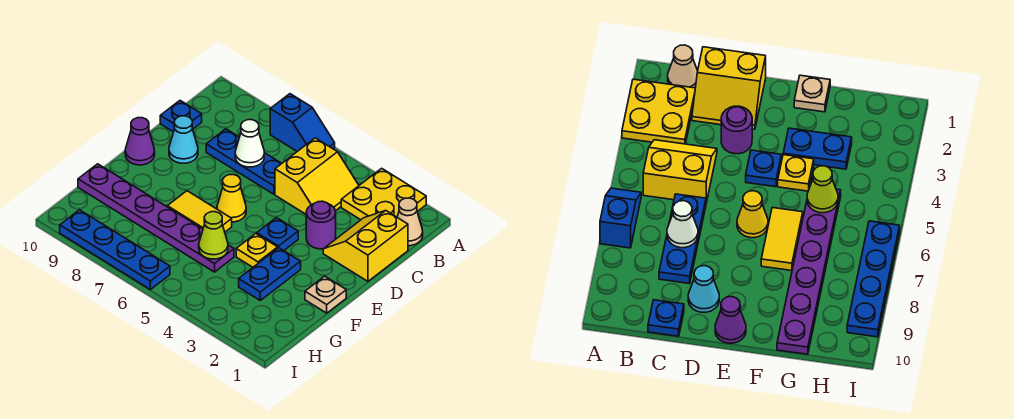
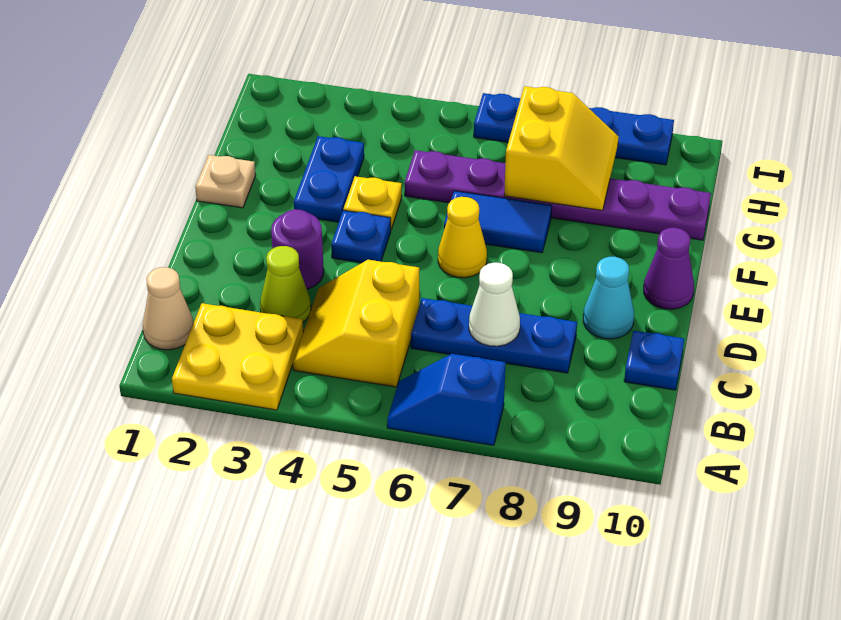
yellow 2x2 slope [323,210,408,281] -> yellow 2x2 slope moved to [504,86,619,210]
yellow 1x2 tile [167,191,232,232] -> blue 1x2 tile [444,191,552,253]
lime 1x1 cone [199,212,228,259] -> lime 1x1 cone moved to [260,246,311,322]

